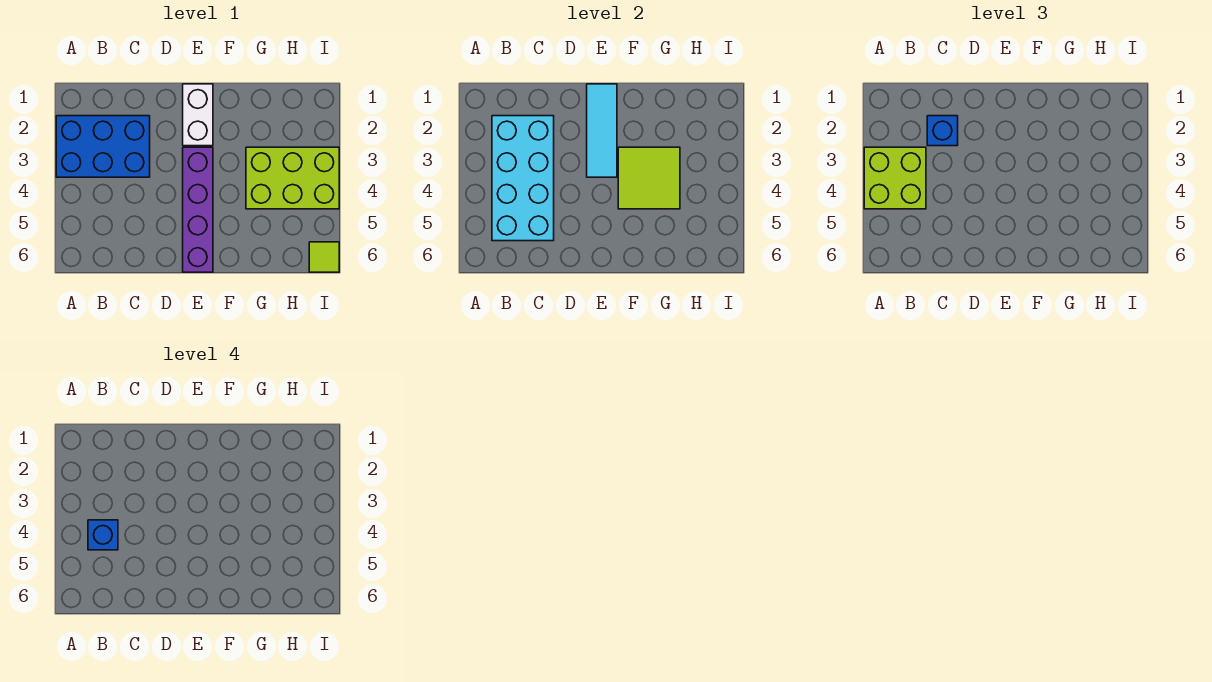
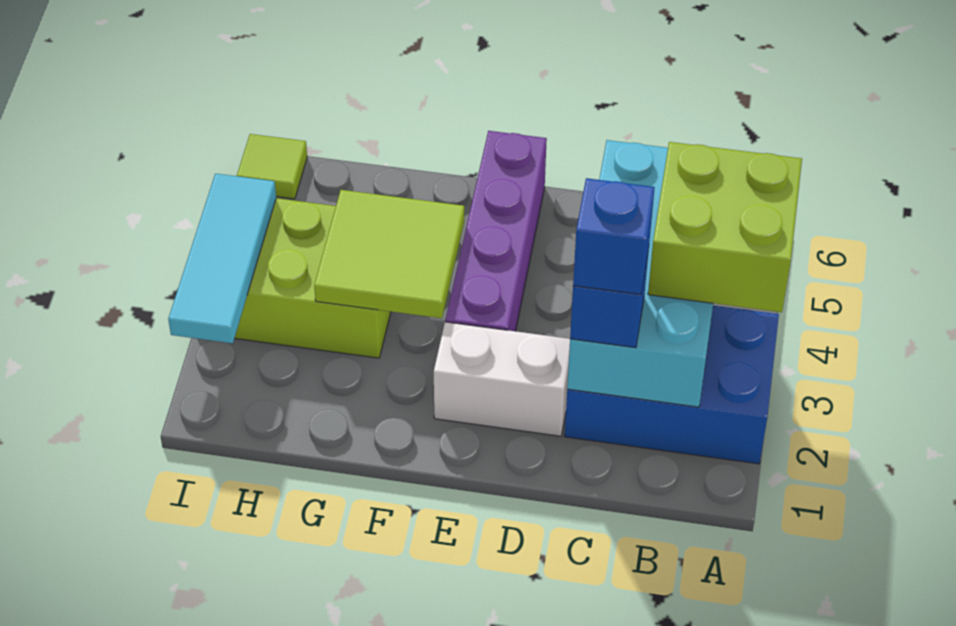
blue 1x1 brick [88,520,118,550] -> blue 1x1 brick moved to [573,178,655,295]
white 1x2 brick [183,84,213,146] -> white 1x2 brick turned to [434,322,570,436]
cyan 1x3 tile [587,84,617,177] -> cyan 1x3 tile moved to [168,174,276,343]

